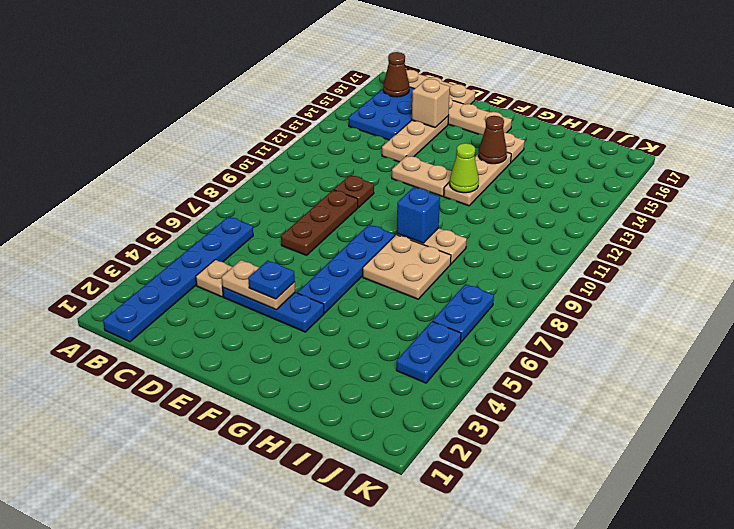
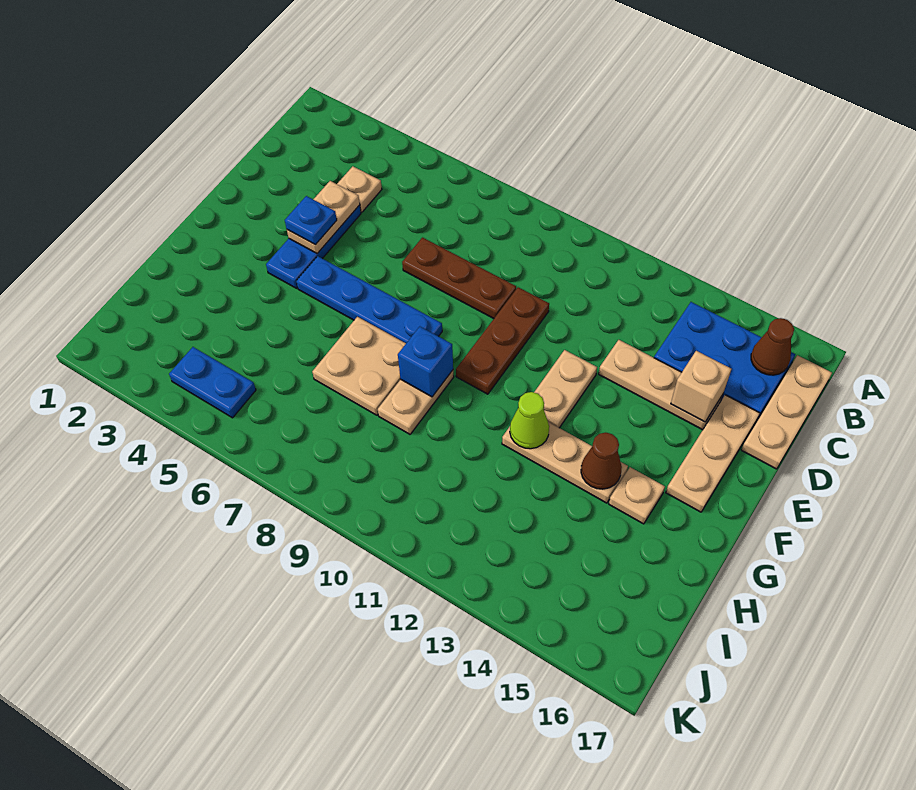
blue 1x6 plate [103,217,253,342] -> none
brown 1x1 plate [334,175,374,208] -> brown 1x3 plate [456,287,549,394]
blue 1x2 plate [433,284,494,342] -> none

